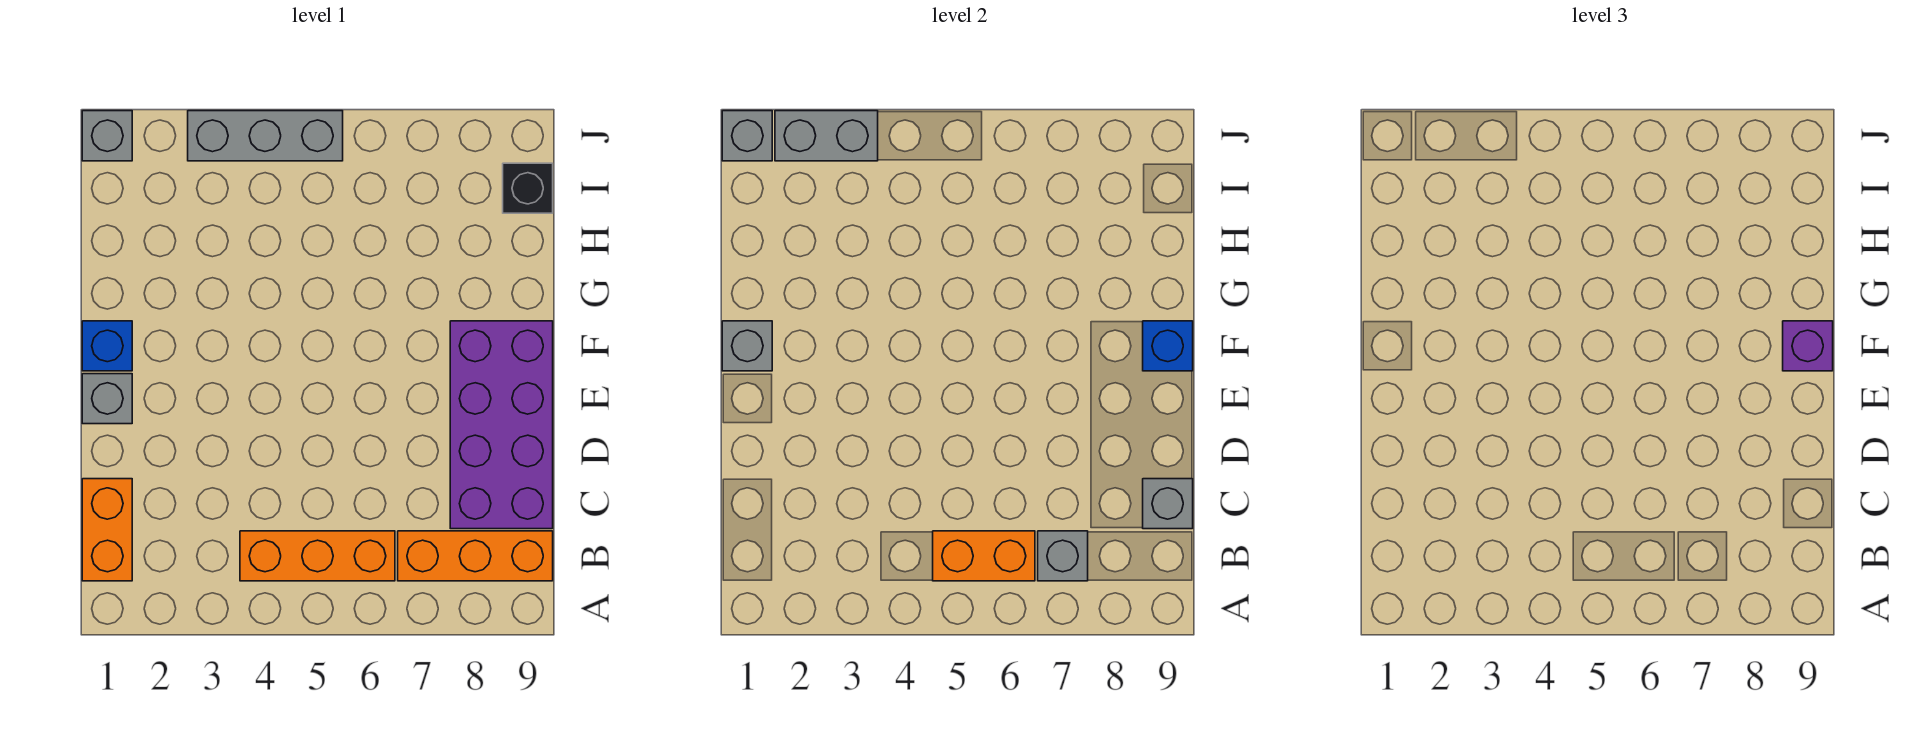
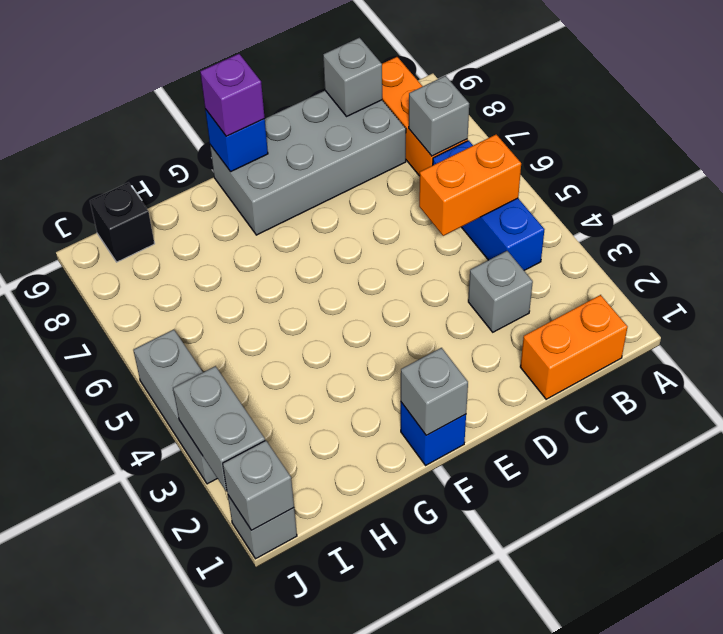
orange 1x3 brick [240,531,395,581] -> blue 1x3 brick [433,141,544,270]
orange 1x2 brick [933,531,1035,581] -> orange 1x2 brick turned to [419,134,521,236]
purple 2x4 brick [450,321,553,529] -> grey 2x4 brick [210,91,406,235]
grey 1x1 brick [82,374,132,424] -> grey 1x1 brick moved to [468,251,533,332]

